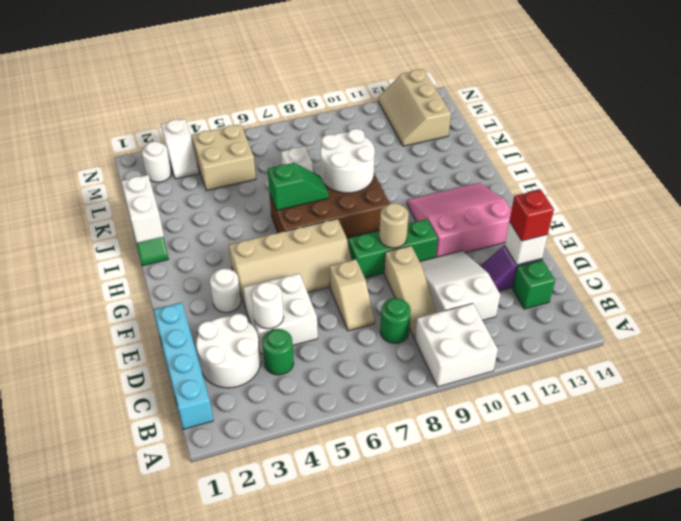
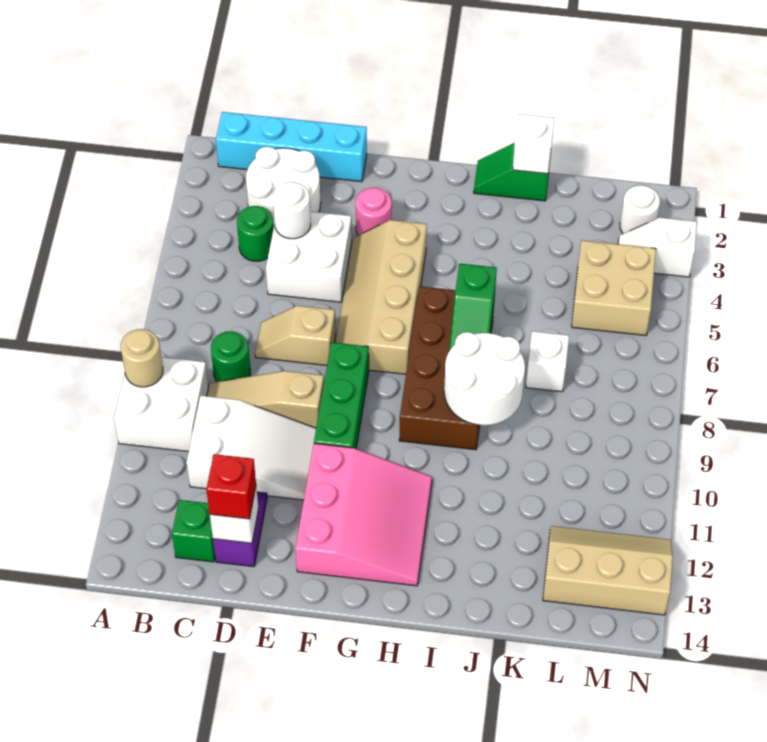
white 1x1 round brick [210,269,241,313] -> pink 1x1 round brick [356,188,392,235]
tan 1x1 round brick [379,203,409,248] -> tan 1x1 round brick moved to [121,329,163,387]
white 1x2 brick [121,175,164,243] -> white 1x1 brick [513,114,554,174]

